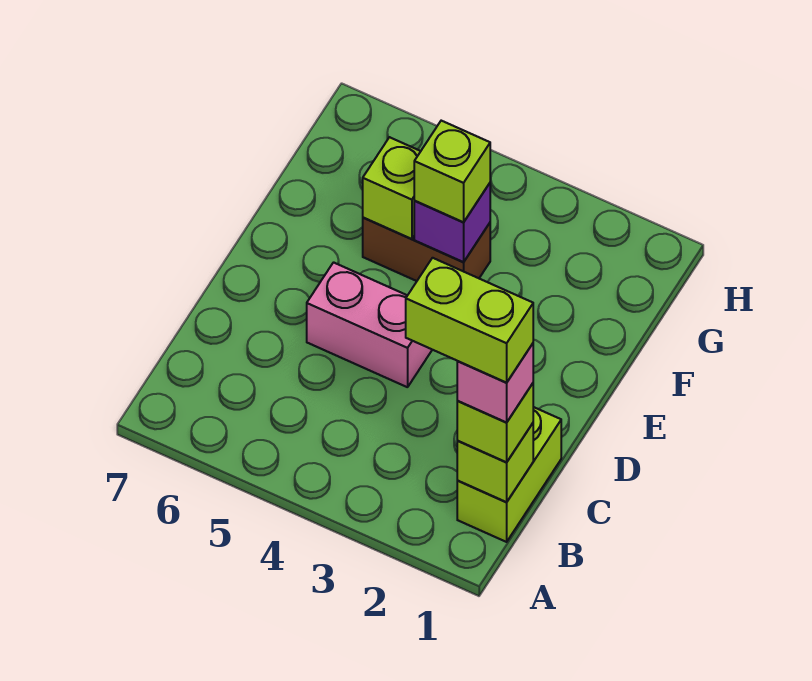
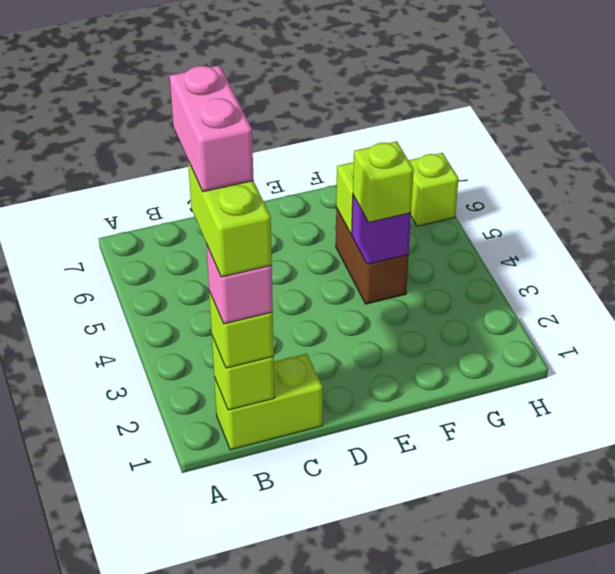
pink 1x2 brick [307,262,432,387] -> pink 1x2 brick moved to [170,65,254,192]
none -> lime 1x1 brick [409,153,459,226]

